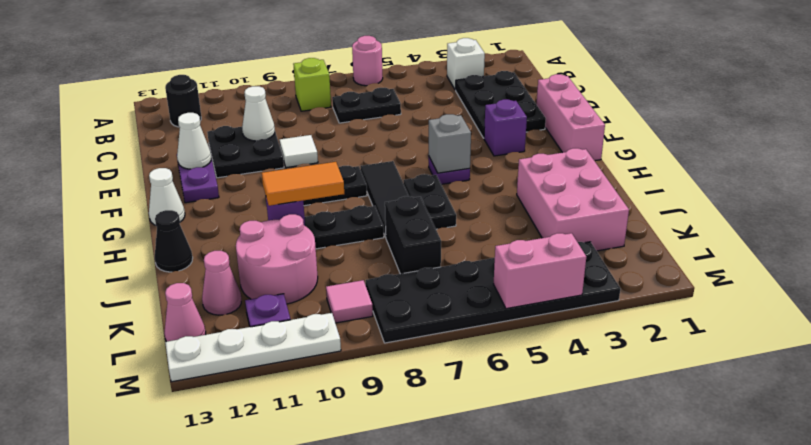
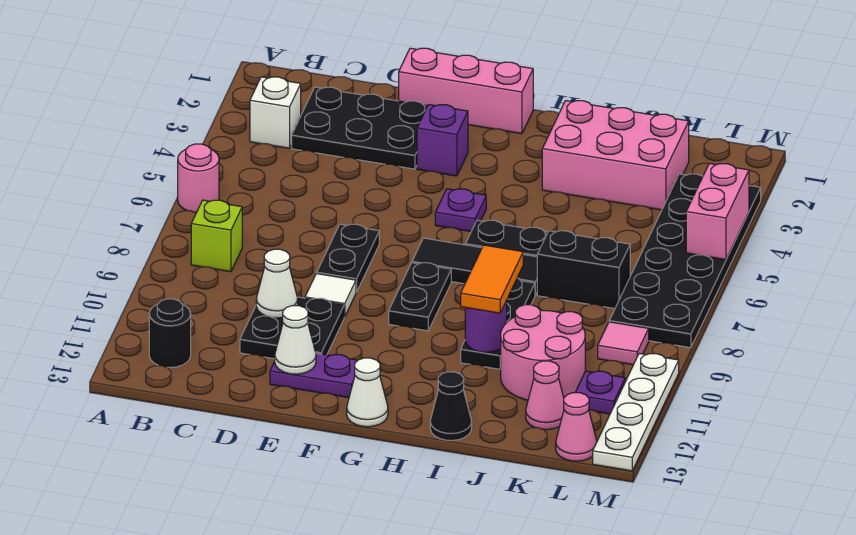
black 1x2 plate [332,88,401,123] -> black 1x2 plate moved to [317,224,379,292]
grey 1x1 brick [429,114,471,173] -> none

